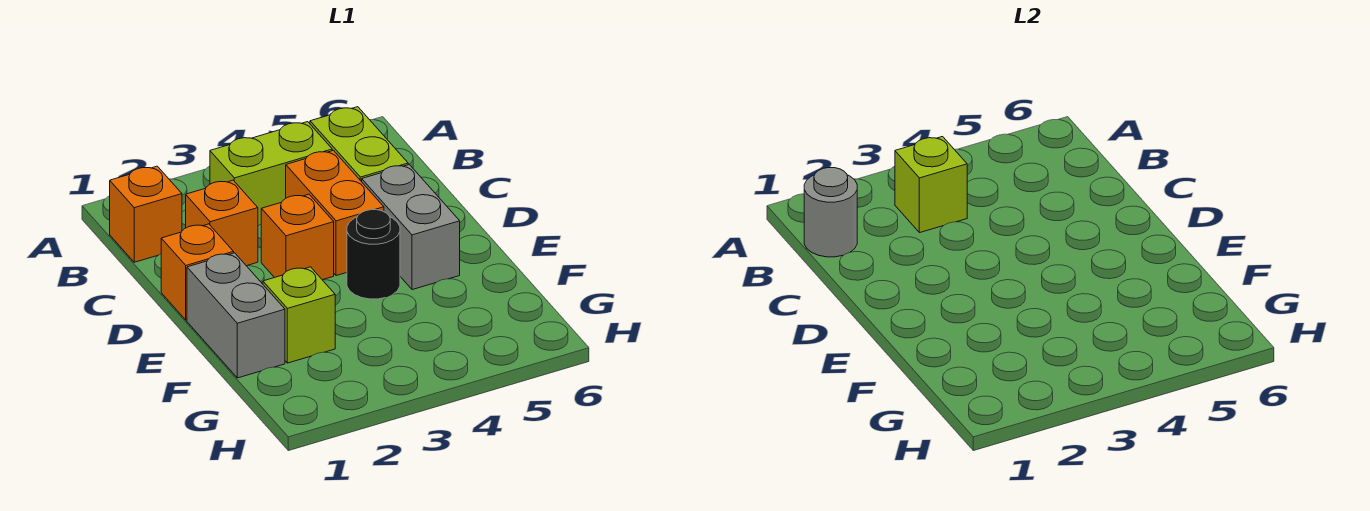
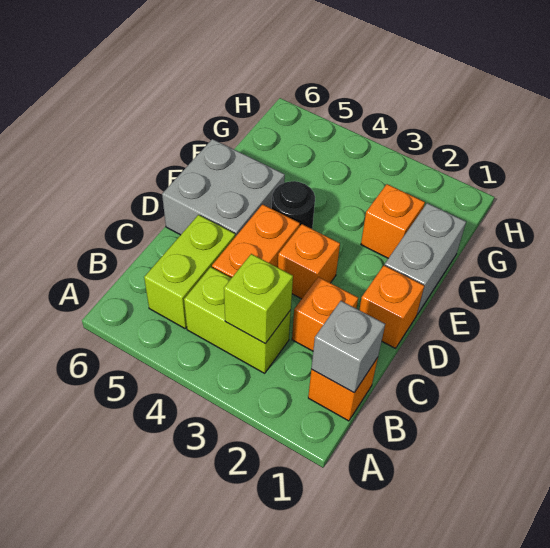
grey 1x1 round brick [804,168,857,257] -> grey 1x1 brick [311,301,385,393]
grey 1x2 brick [362,165,460,290] -> grey 2x2 brick [162,139,285,237]
lime 1x1 brick [263,267,335,363] -> orange 1x1 brick [361,184,425,258]

